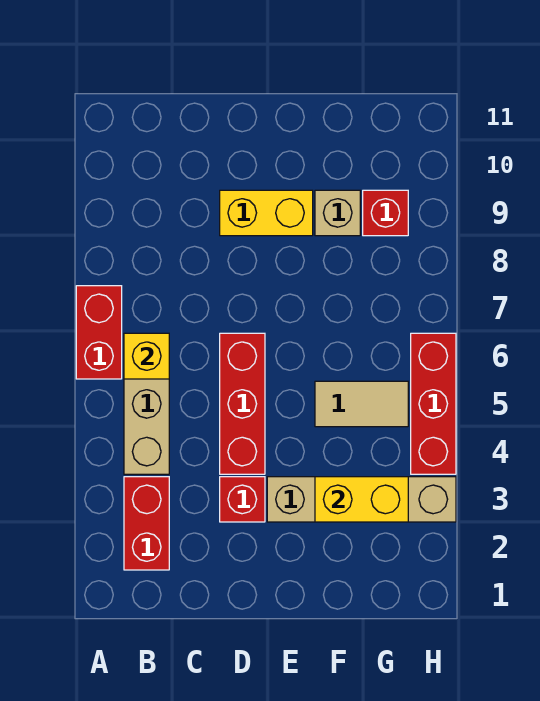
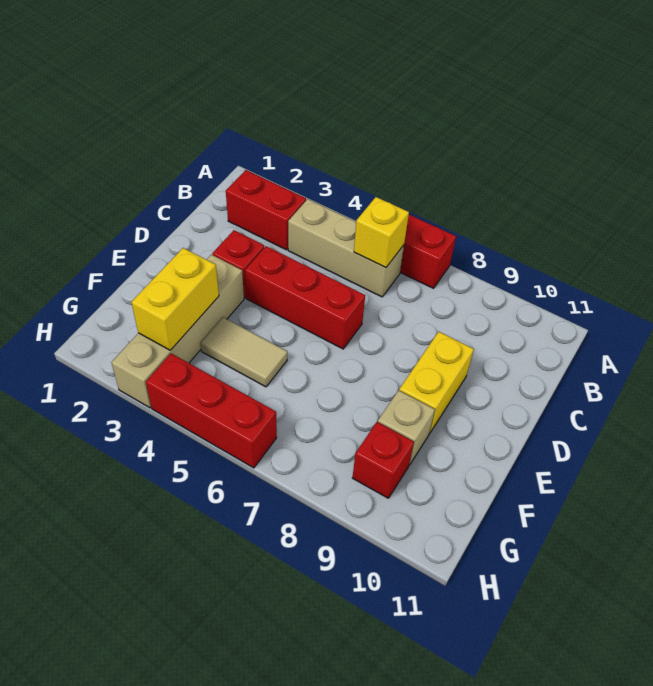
tan 1x2 tile [315,381,408,427] -> tan 1x2 tile turned to [200,317,287,387]

